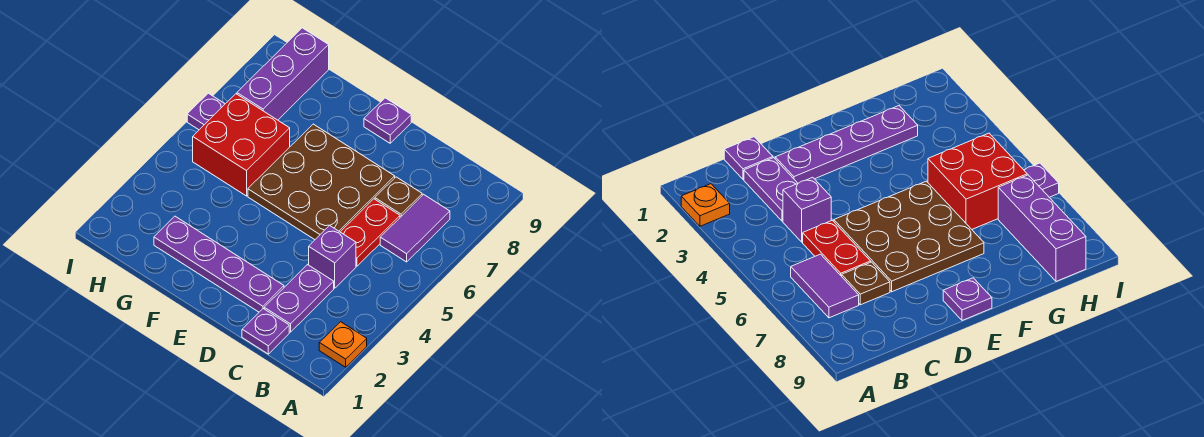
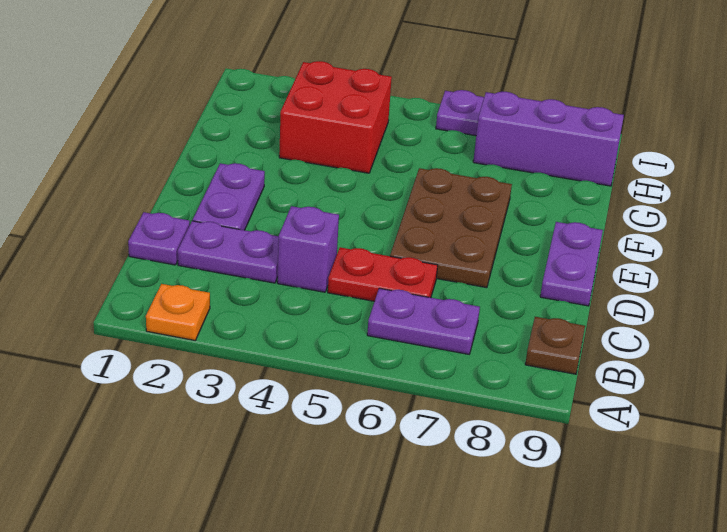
purple 1x2 tile [380,194,450,262] -> purple 1x2 plate [367,288,480,354]
brown 1x1 plate [375,177,422,217] -> brown 1x1 plate moved to [525,317,585,374]
purple 1x4 plate [154,216,284,312] -> purple 1x2 plate [193,163,265,230]
brown 3x3 plate [248,124,395,240] -> brown 2x3 plate [390,168,512,288]
purple 1x1 plate [364,98,411,143] -> purple 1x2 plate [540,222,603,306]
red 2x2 brick [193,94,290,196] -> red 2x2 brick moved to [279,61,392,173]

